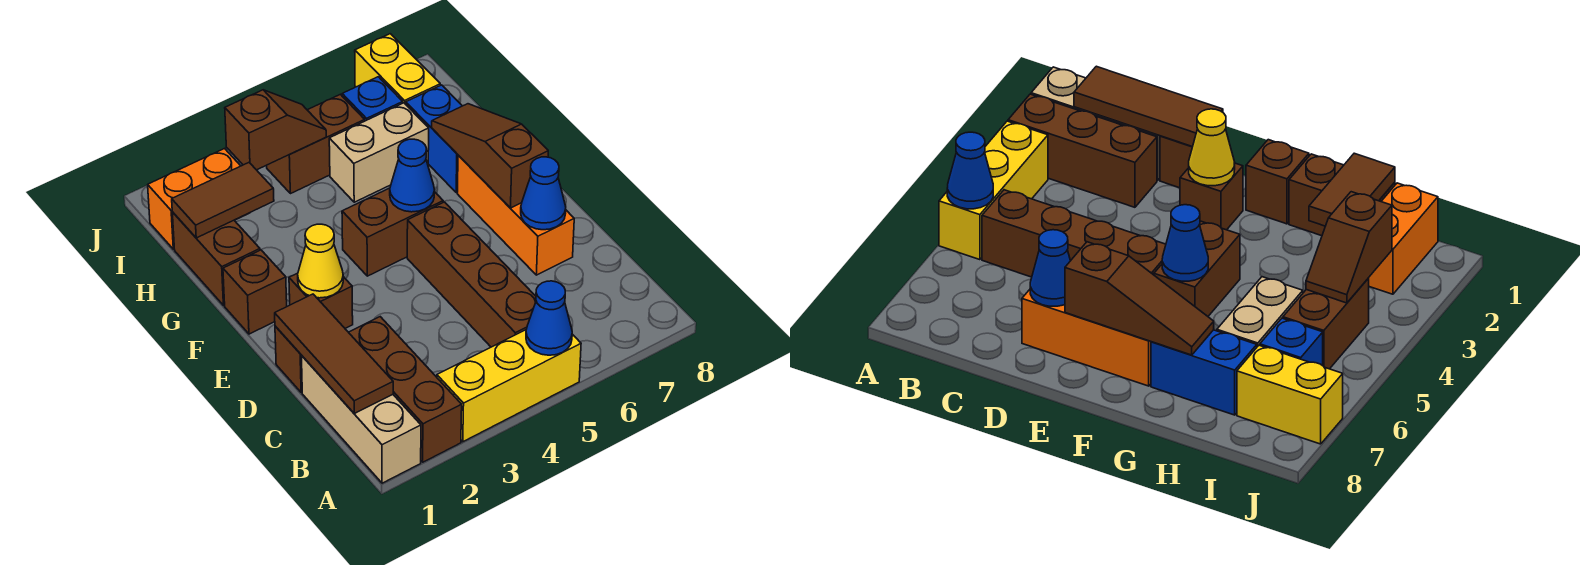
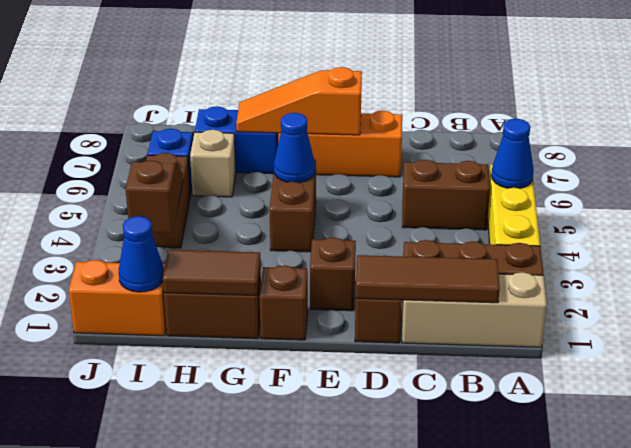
brown 1x4 brick [407,202,536,347] -> brown 1x2 brick [402,160,490,230]
blue 1x1 cone [521,157,566,230] -> blue 1x1 cone moved to [119,216,164,292]
yellow 1x1 cone [298,224,343,298] -> none
brown 1x3 slope [432,104,548,208] -> orange 1x3 slope [236,67,362,135]
brown 1x2 tile [172,163,274,238] -> brown 1x2 tile turned to [163,250,261,296]
tan 1x2 brick [329,103,429,202] -> tan 1x1 brick [190,130,236,197]
orange 1x2 brick [148,149,249,249] -> orange 1x2 brick turned to [69,260,166,336]
yellow 1x2 brick [355,34,440,104] -> none

